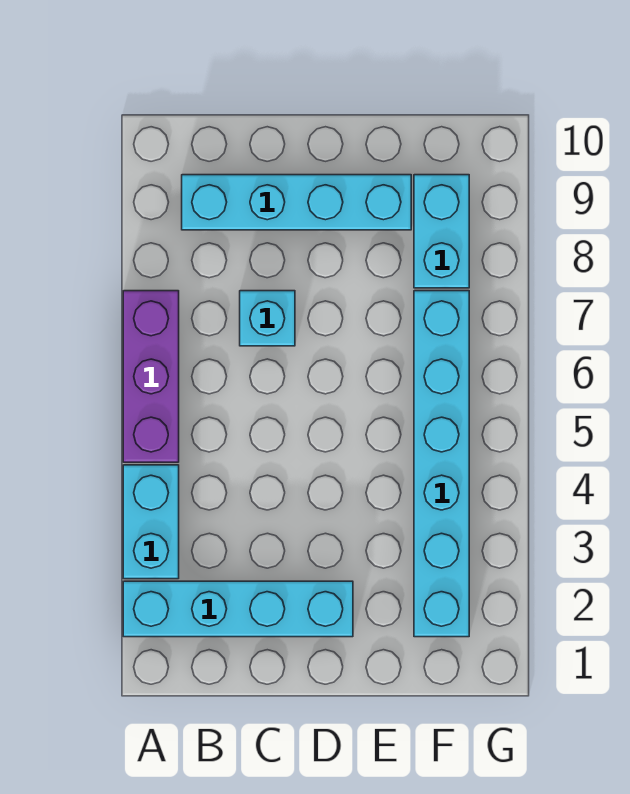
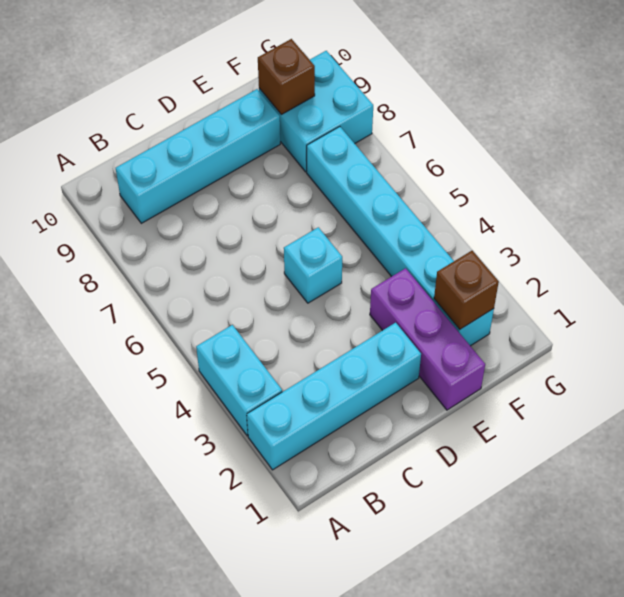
purple 1x3 brick [123,291,179,462] -> purple 1x3 brick moved to [370,268,485,410]
cyan 1x1 brick [240,291,295,346] -> cyan 1x1 brick moved to [284,227,342,303]
none -> brown 1x1 brick [434,251,499,329]
cyan 1x2 brick [414,175,469,288] -> cyan 2x2 brick [259,51,373,172]
none -> brown 1x1 brick [258,39,315,114]

